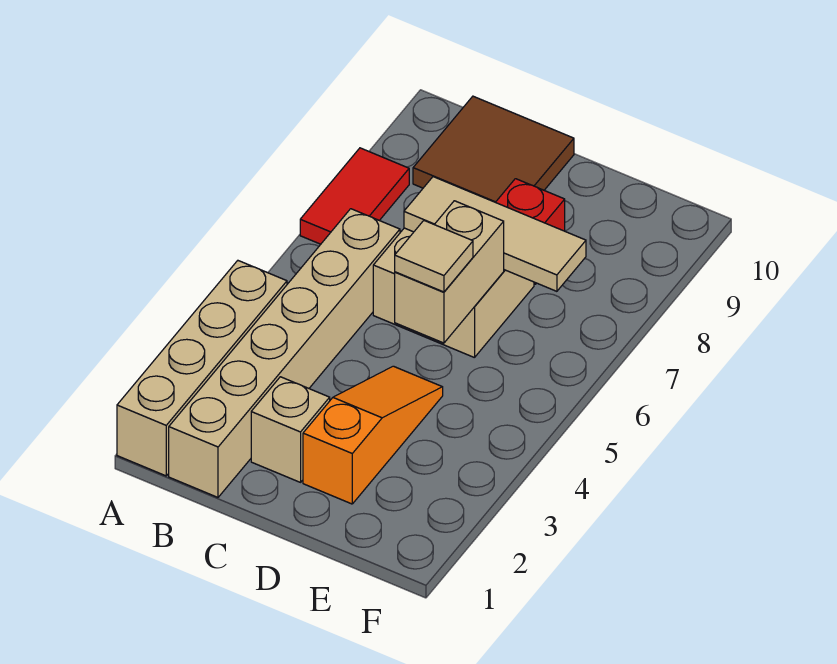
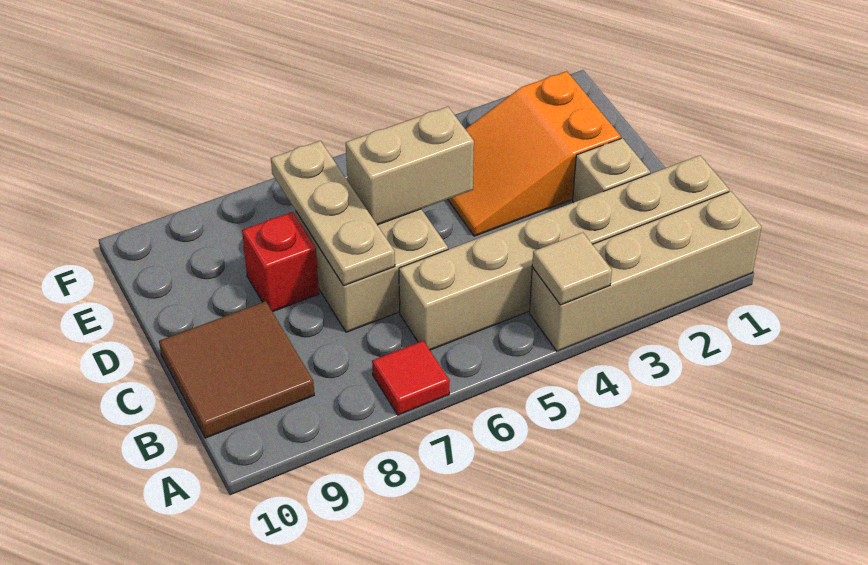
red 1x2 tile [300,148,409,244] -> red 1x1 tile [372,341,449,415]
tan 1x3 tile [404,177,586,291] -> tan 1x3 plate [271,141,395,286]
orange 1x3 slope [303,366,443,504] -> orange 2x3 slope [448,71,621,236]
tan 1x1 tile [395,221,473,292] -> tan 1x1 tile moved to [532,232,612,305]

